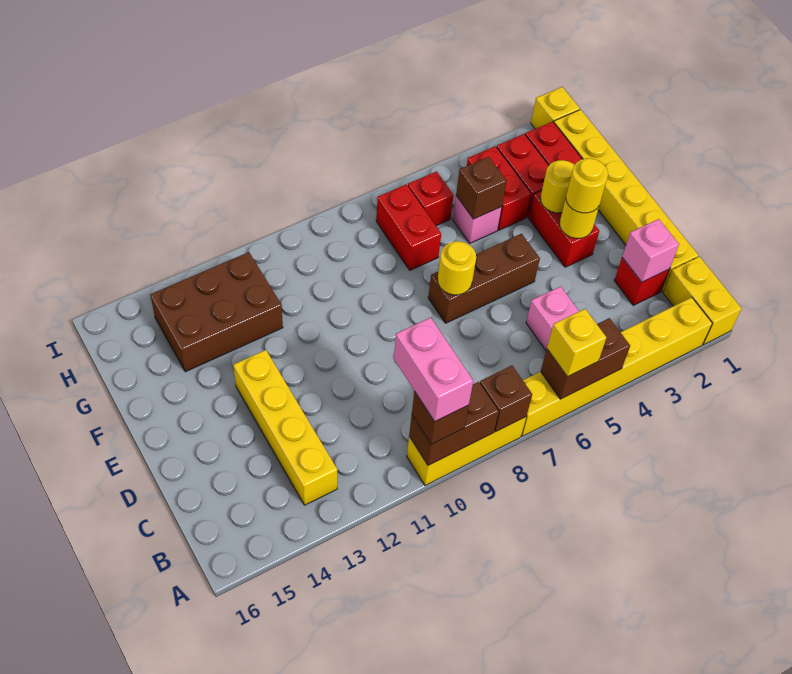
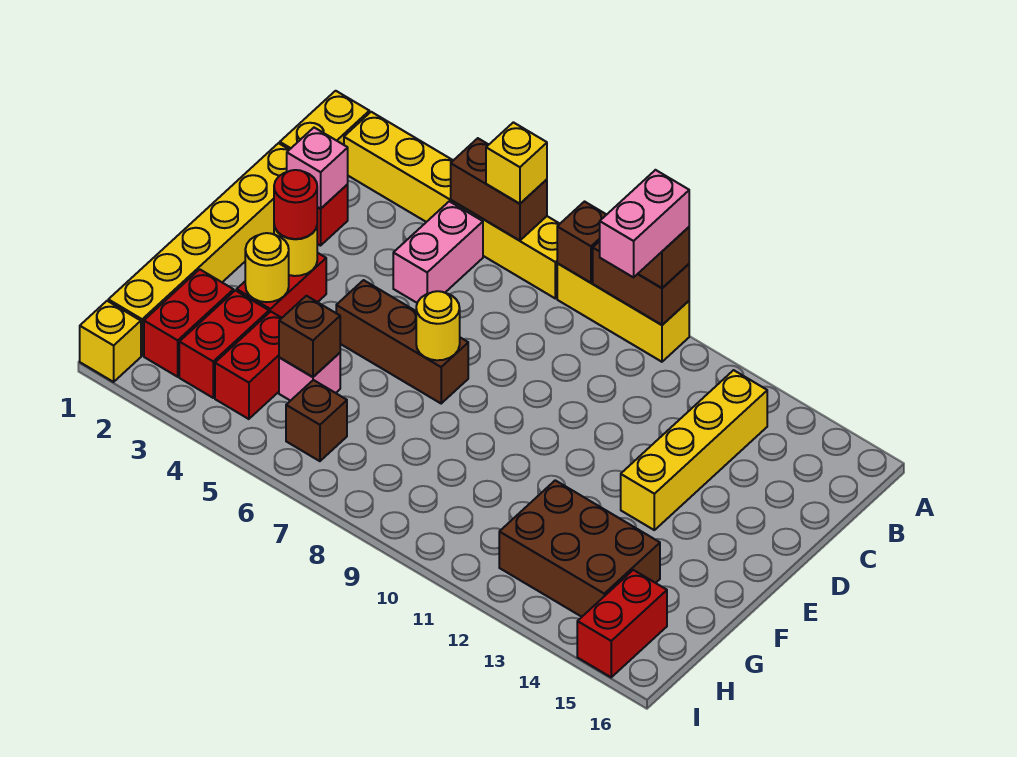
yellow 1x1 round brick [566,158,608,213] -> red 1x1 round brick [274,170,317,239]
red 1x2 brick [376,184,441,270] -> red 1x2 brick moved to [577,570,667,677]
red 1x1 brick [408,171,454,226] -> brown 1x1 brick [286,380,347,461]

